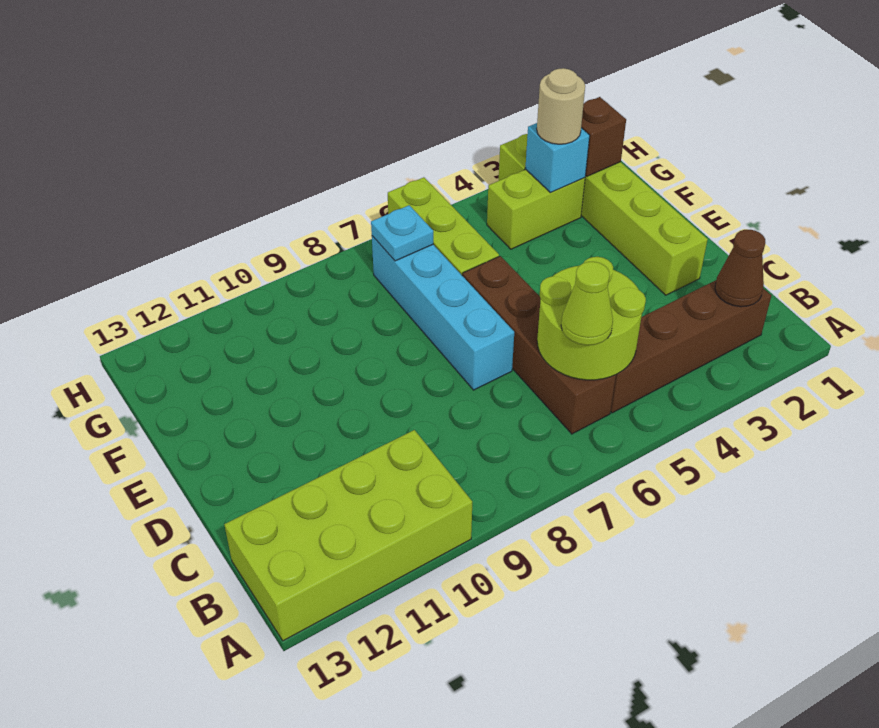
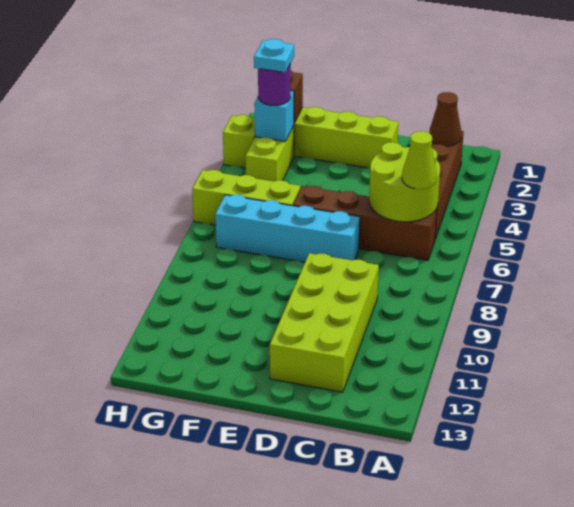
lime 2x4 brick [224,430,472,641] -> lime 2x4 brick moved to [270,253,379,392]
tan 1x1 round brick [537,68,585,144] -> purple 1x1 round brick [258,63,291,105]
cyan 1x1 plate [371,205,433,261] -> cyan 1x1 plate moved to [254,39,294,73]

